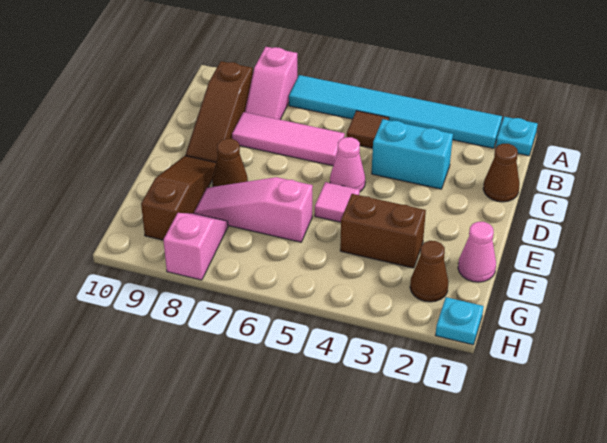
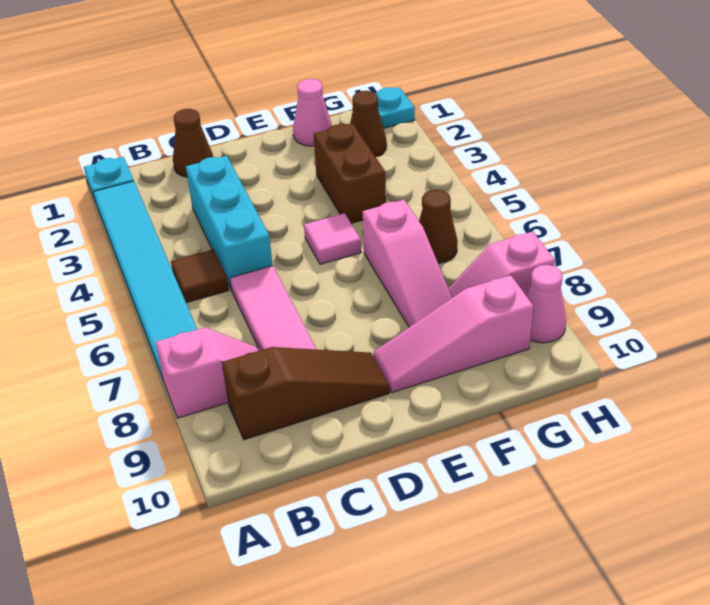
cyan 1x2 brick [372,119,453,189] -> cyan 1x3 brick [186,156,273,289]
pink 1x1 cone [330,137,365,191] -> pink 1x1 cone moved to [527,265,566,343]
brown 1x1 cone [212,139,248,187] -> brown 1x1 cone moved to [419,190,458,263]
brown 1x3 slope [141,156,216,240] -> pink 1x3 slope [373,275,534,393]

